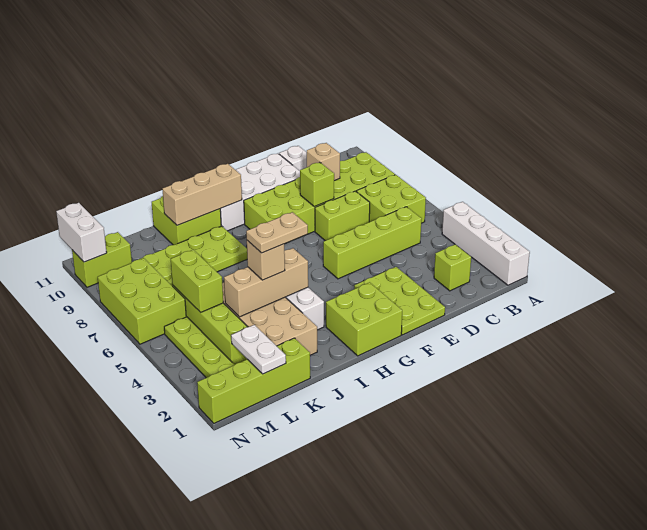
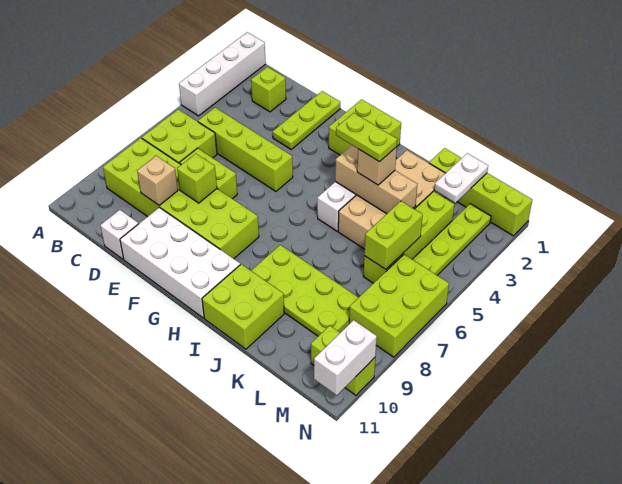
lime 2x3 plate [354,267,445,335] -> lime 1x3 plate [273,91,340,149]
tan 1x3 brick [162,164,242,225] -> none
tan 1x2 plate [246,212,308,253] -> lime 1x2 plate [336,113,397,162]

